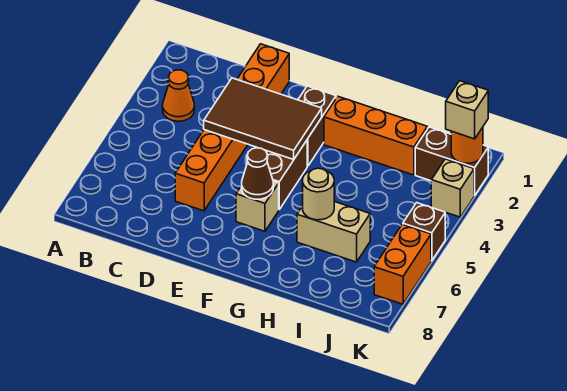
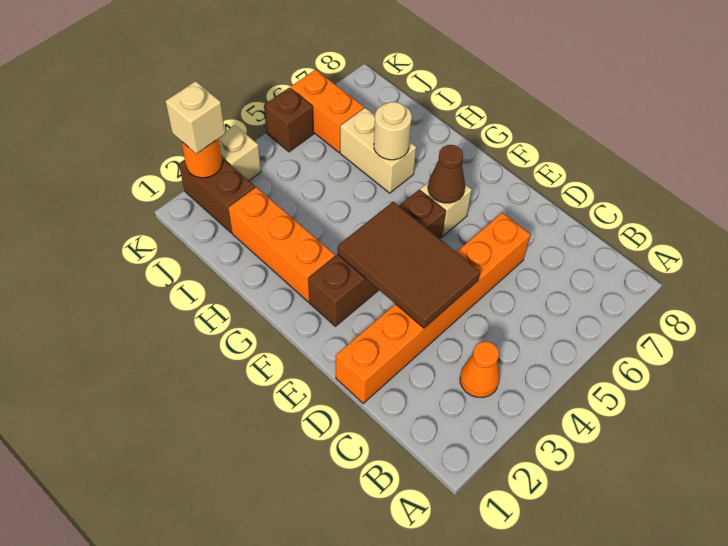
orange 1x2 brick [374,224,431,304] -> orange 1x2 brick turned to [291,70,364,153]

